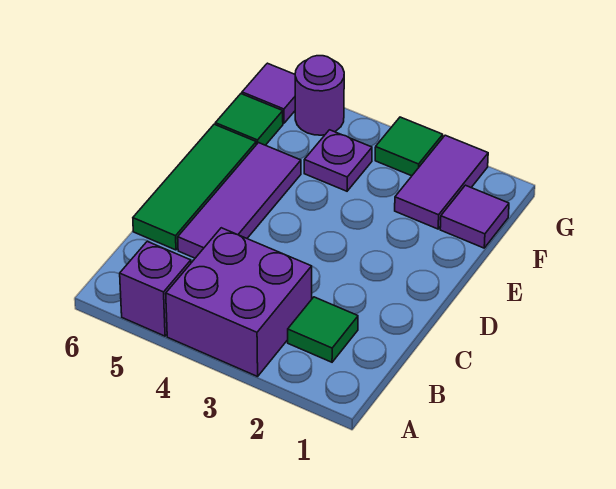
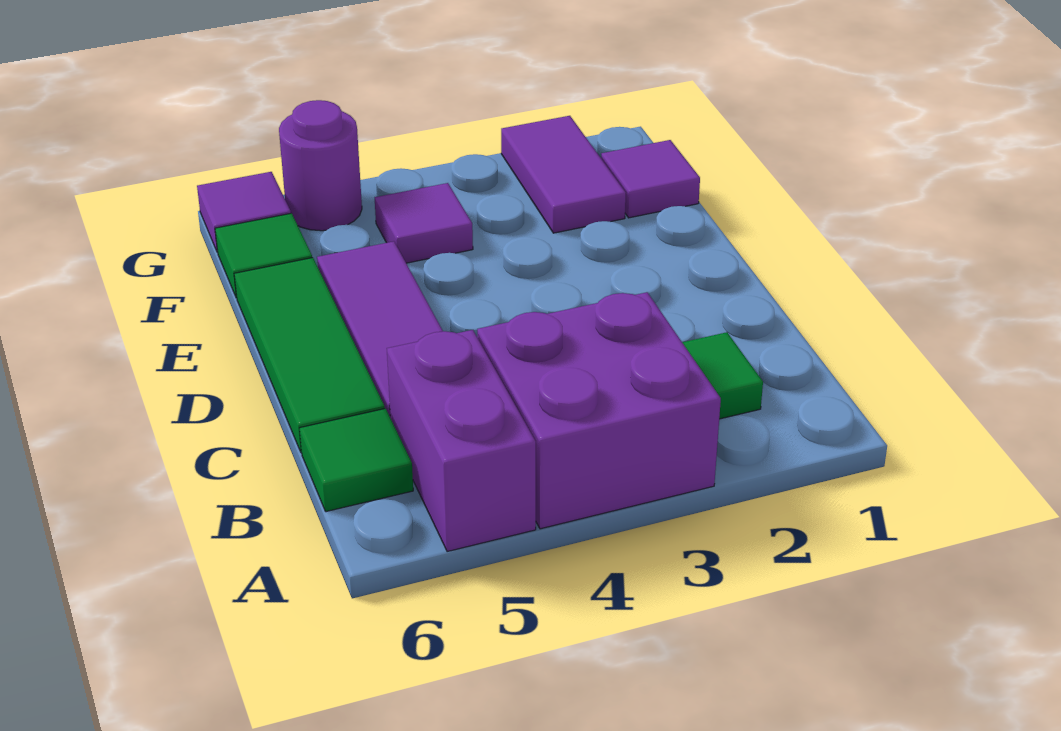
purple 1x1 brick [120,241,191,336] -> purple 1x2 brick [387,330,536,552]
purple 1x1 plate [304,130,372,191] -> purple 1x1 tile [375,183,473,263]
green 1x1 tile [375,117,443,176] -> green 1x1 tile moved to [300,409,413,512]

